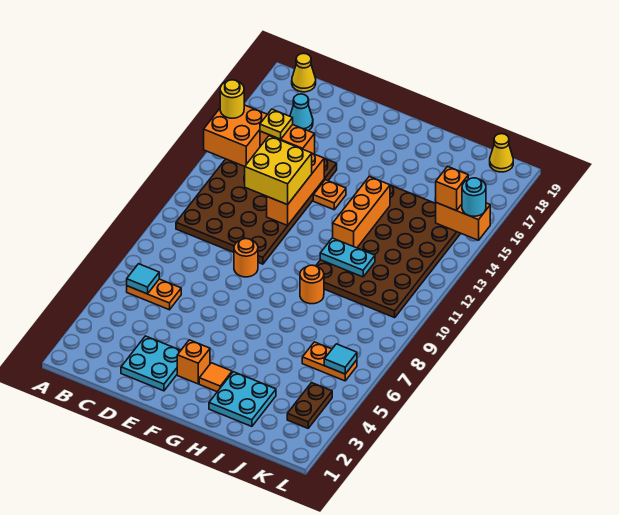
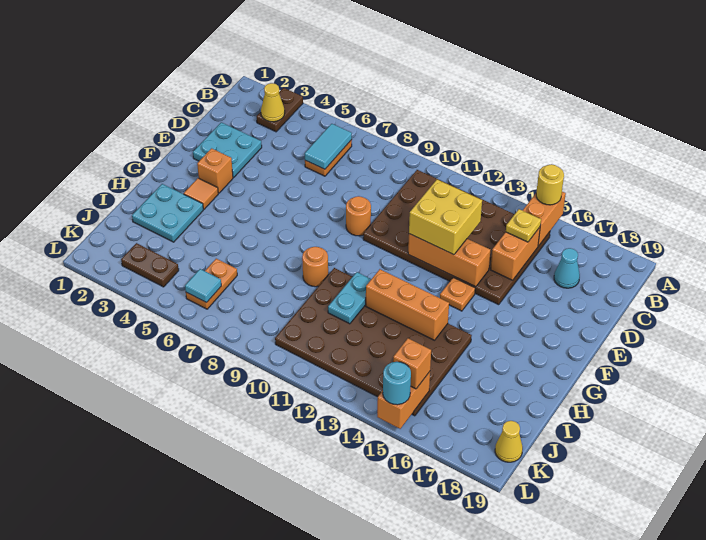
none -> brown 1x2 plate [257,88,303,132]
orange 2x2 brick [204,105,267,167] -> orange 1x2 brick [523,192,566,246]
cyan 1x1 tile [127,264,159,294] -> cyan 1x2 tile [305,124,352,169]
yellow 1x1 cone [292,53,316,92] -> yellow 1x1 cone moved to [261,83,285,122]

